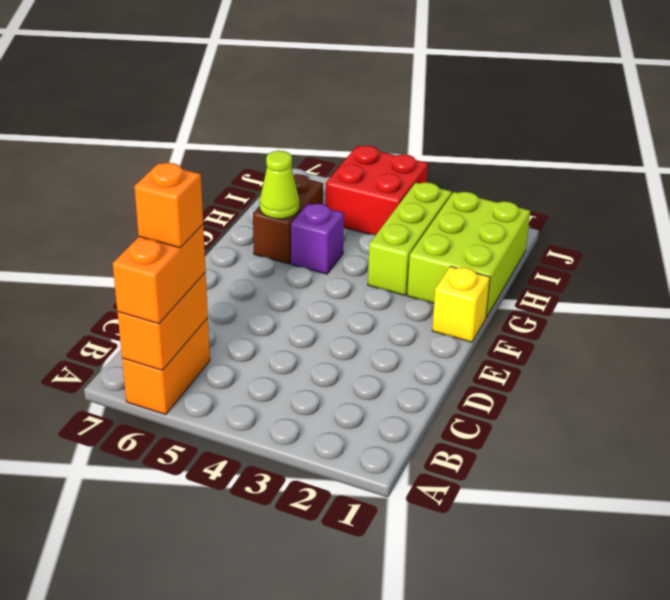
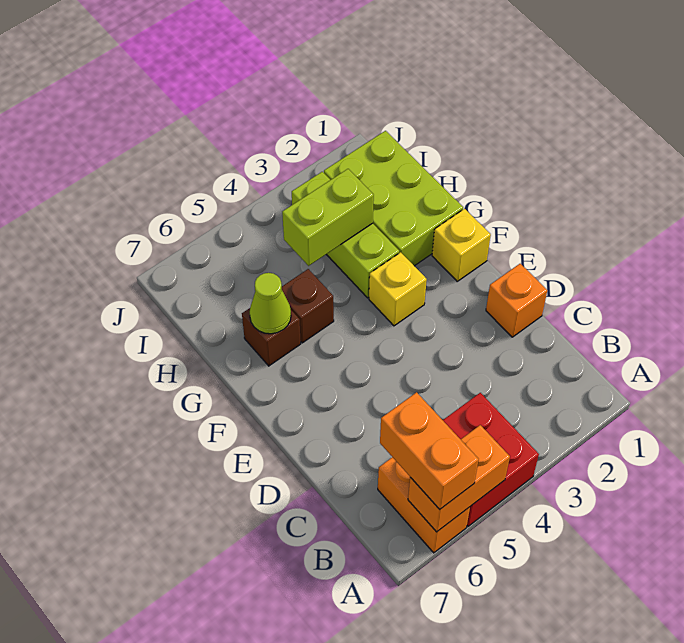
orange 1x2 brick [118,273,208,370] -> orange 1x2 brick turned to [408,425,510,532]
orange 1x1 brick [134,163,203,248] -> orange 1x1 brick moved to [486,264,547,337]
none -> yellow 1x1 brick [369,252,427,326]
purple 1x1 brick [291,204,344,274] -> brown 1x1 brick [282,269,334,343]
brown 1x2 brick [253,174,323,264] -> brown 1x1 brick [242,308,301,366]
none -> lime 1x2 brick [282,169,374,266]
red 2x2 brick [325,146,428,235] -> red 2x2 brick moved to [443,393,539,526]

